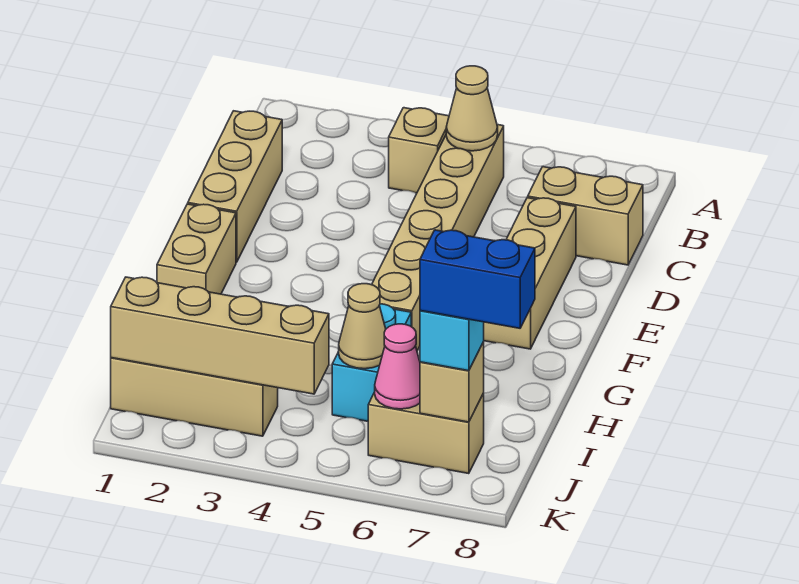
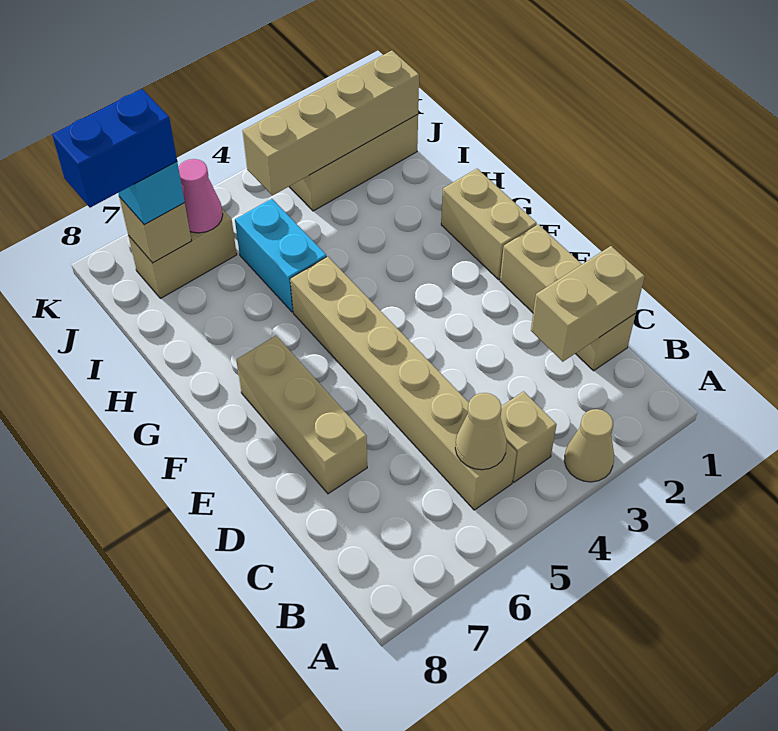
tan 1x2 brick [528,167,643,265] -> tan 1x2 brick moved to [531,246,645,362]
tan 1x1 cone [339,284,386,369] -> tan 1x1 cone moved to [564,409,614,482]

